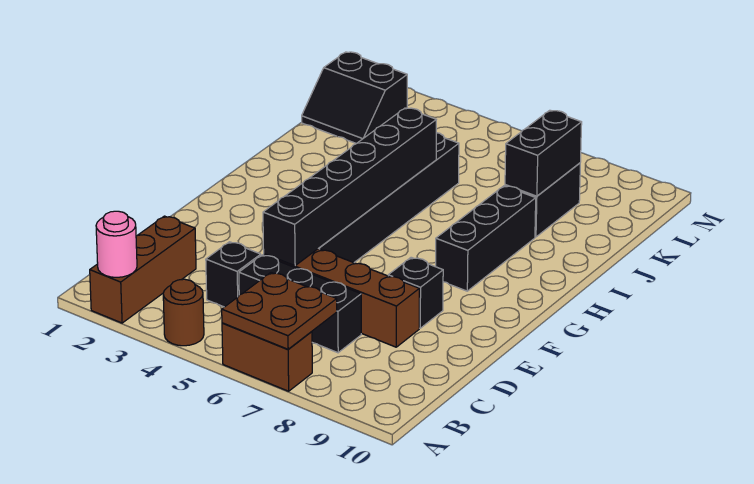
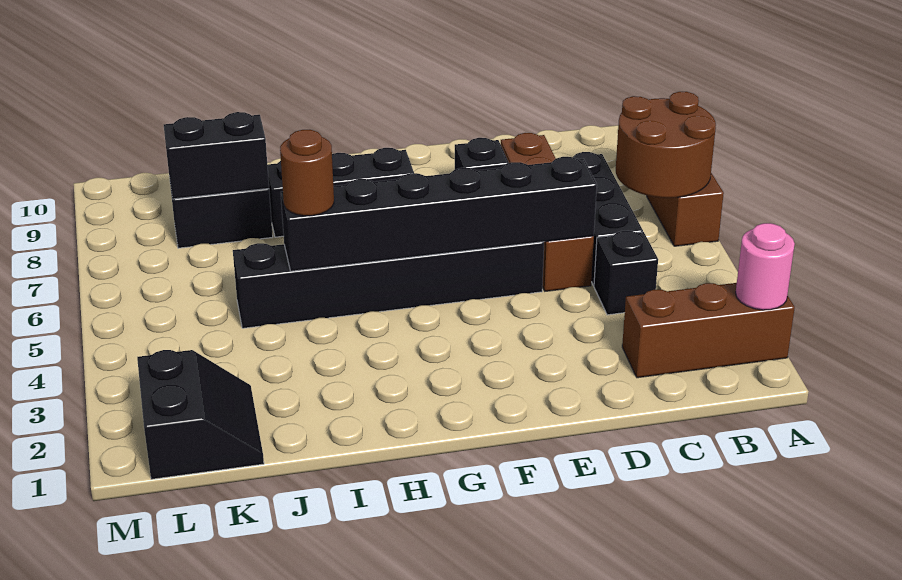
brown 1x1 round brick [163,279,204,346] -> brown 1x1 round brick moved to [280,130,334,216]
brown 2x2 plate [222,273,337,349] -> brown 2x2 round brick [616,92,716,198]

